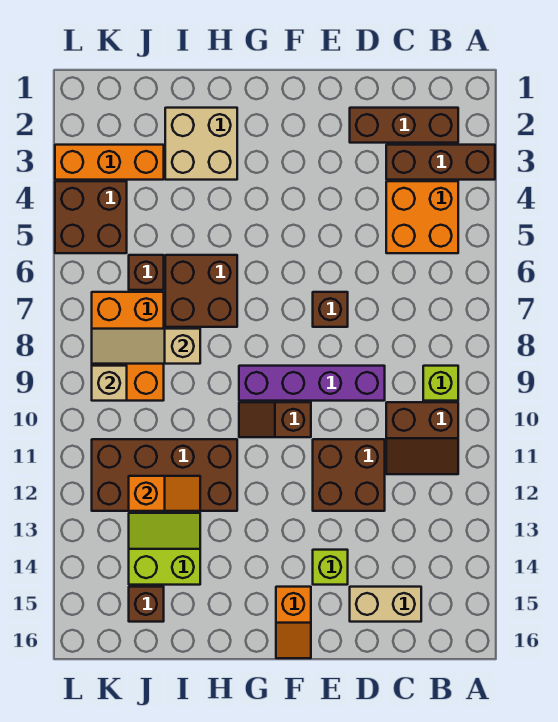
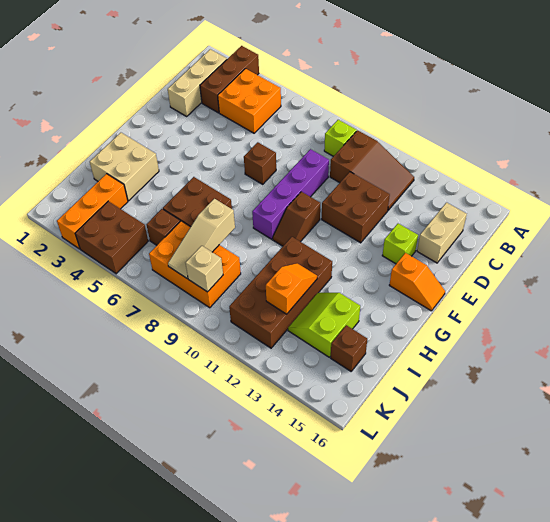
brown 1x3 brick [350,108,458,143] -> tan 1x3 brick [168,49,227,116]
brown 2x2 slope [386,402,458,474] -> brown 2x3 slope [330,130,414,210]

